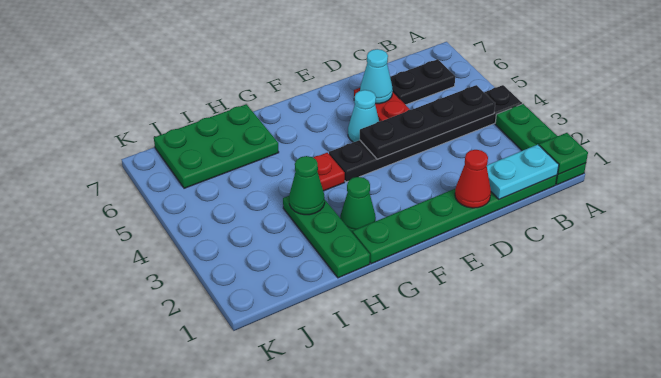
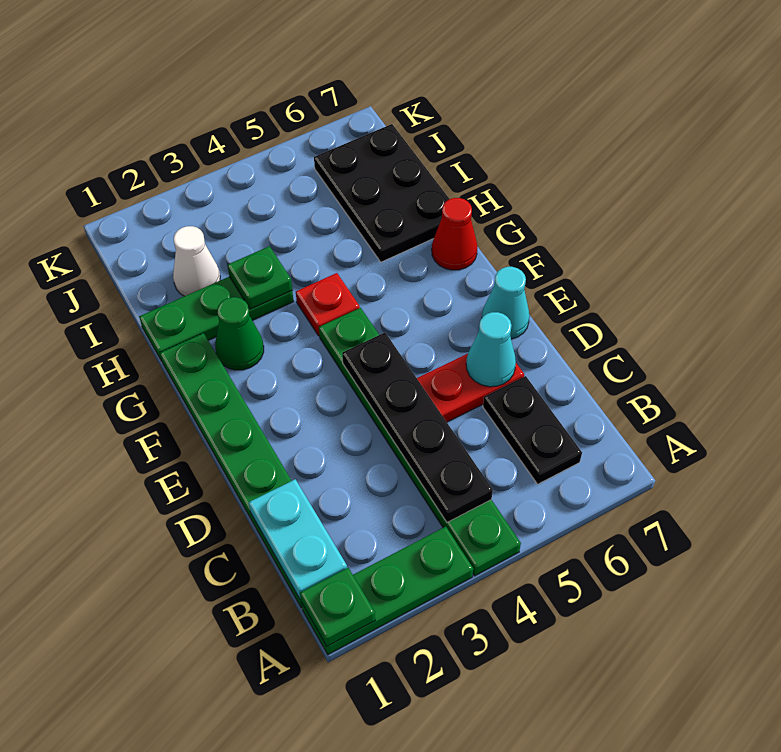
black 1x6 plate [329,85,522,182] -> green 1x6 plate [319,308,521,576]
red 1x1 cone [455,150,491,208] -> red 1x1 cone moved to [432,198,477,270]
cyan 1x1 cone [348,90,379,142] -> cyan 1x1 cone moved to [482,267,530,339]
green 1x1 cone [289,156,325,215] -> green 1x1 plate [227,246,292,309]
green 2x3 plate [154,104,279,188] -> black 2x3 plate [314,124,449,262]
none -> white 1x1 cone [173,226,220,296]

